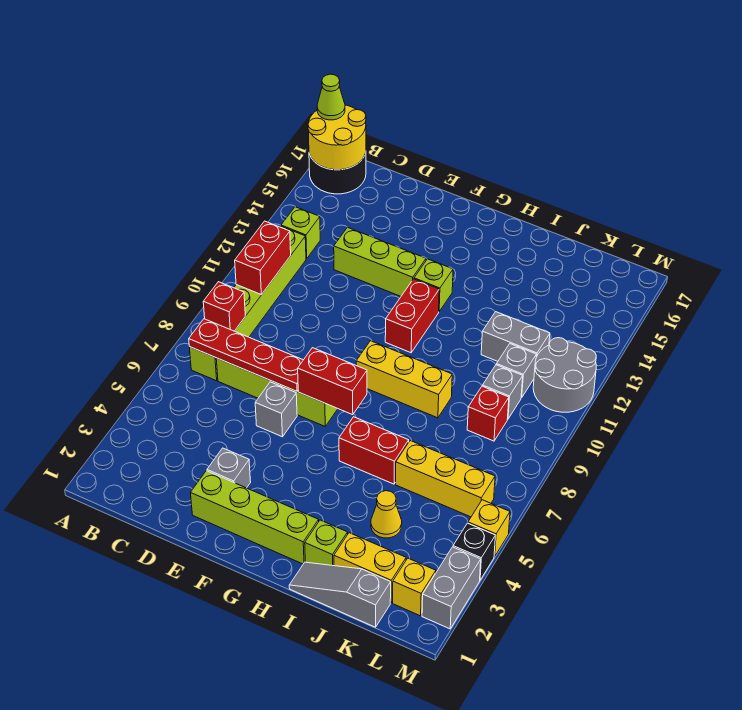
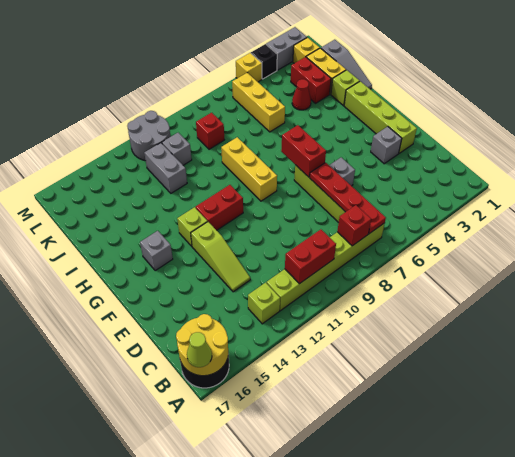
lime 1x3 brick [334,227,426,296] -> lime 1x3 slope [191,222,250,292]
red 1x2 brick [339,417,409,484] -> red 1x2 brick moved to [291,57,331,103]
yellow 1x1 cone [371,491,402,538] -> red 1x1 cone [292,79,311,110]
grey 1x1 brick [483,365,523,419] -> grey 1x1 brick moved to [140,231,173,271]

